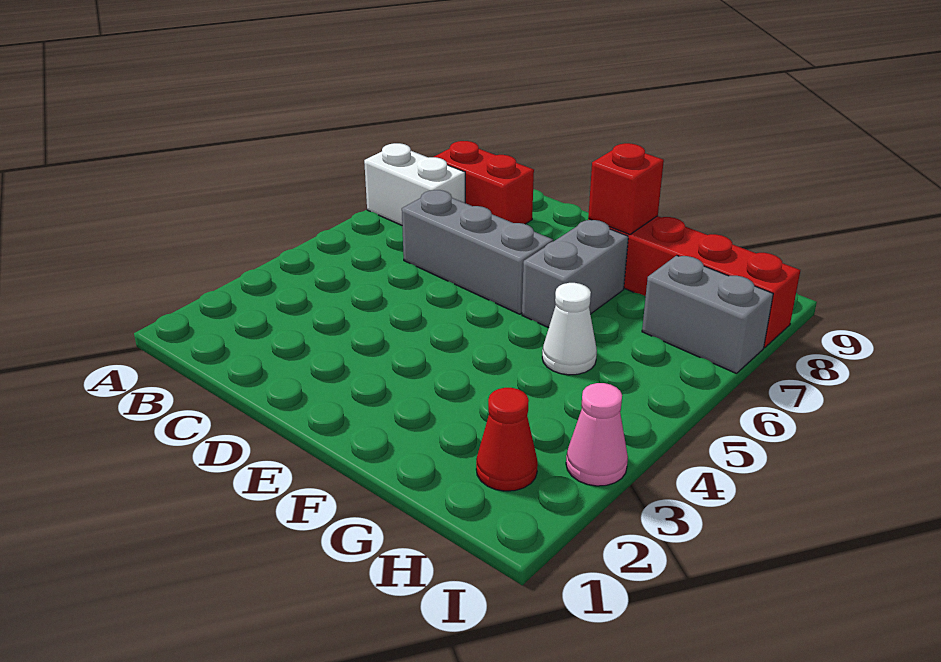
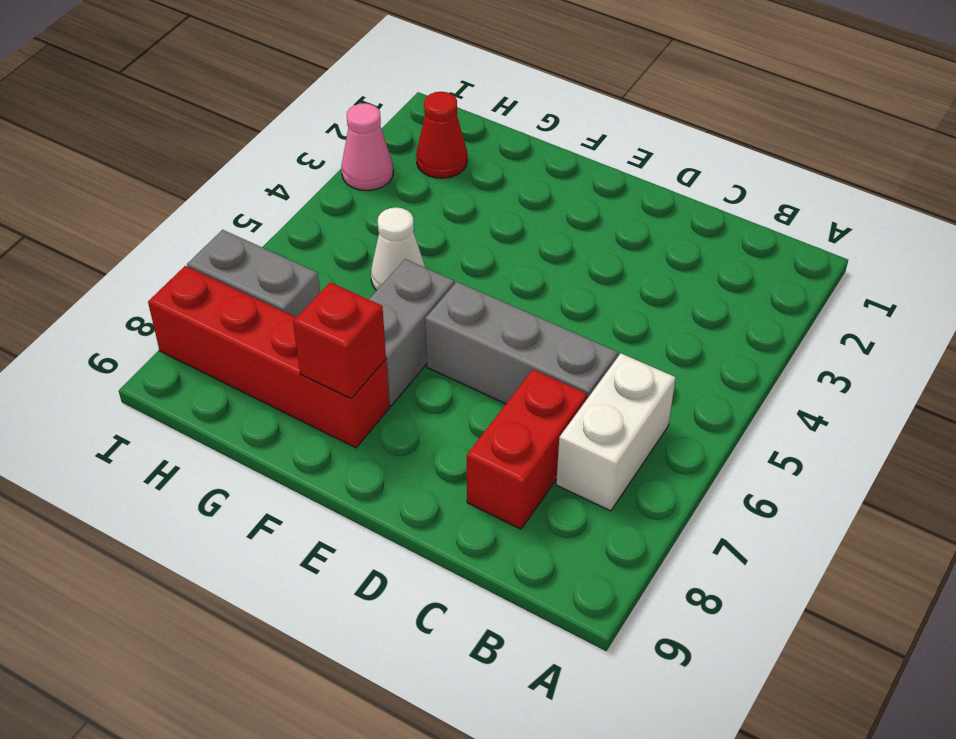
white 1x2 brick [364,143,465,225] -> white 1x2 brick turned to [556,353,676,511]
red 1x2 brick [434,141,534,224] -> red 1x2 brick turned to [467,370,587,529]

